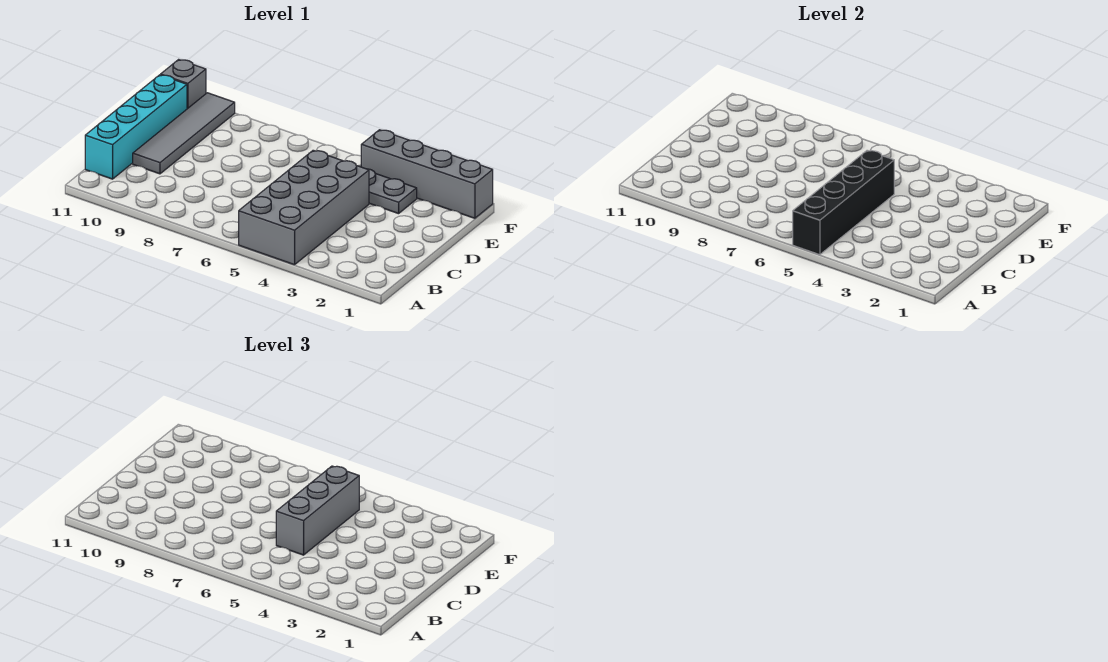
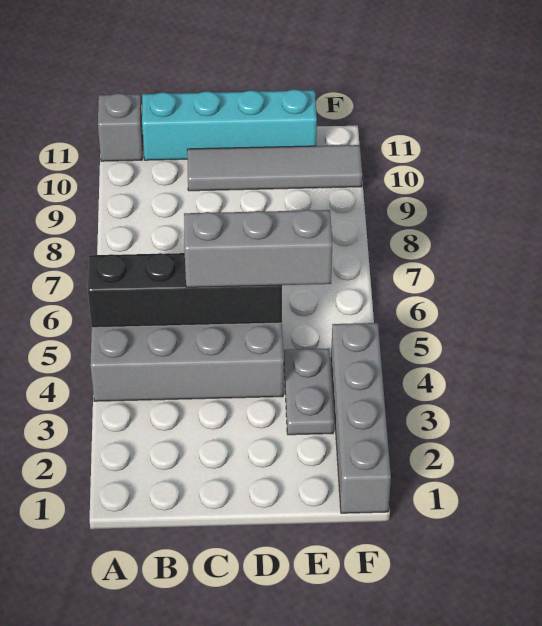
grey 1x1 brick [161,60,206,109] -> grey 1x1 brick moved to [98,93,143,161]

